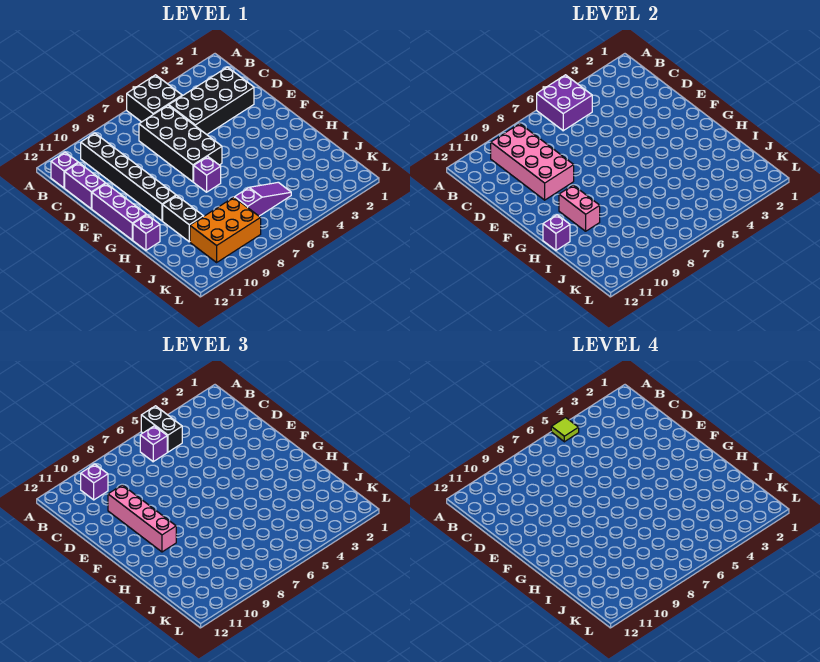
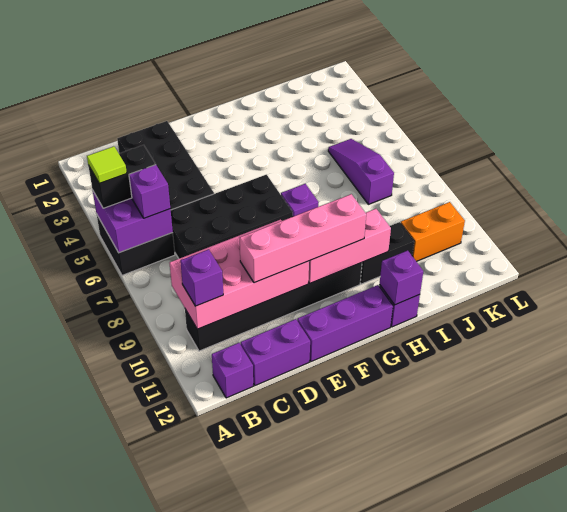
pink 1x2 brick [559,185,600,231] -> pink 1x3 brick [308,209,391,283]
orange 2x3 brick [190,197,261,262] -> orange 1x2 brick [401,202,465,261]

